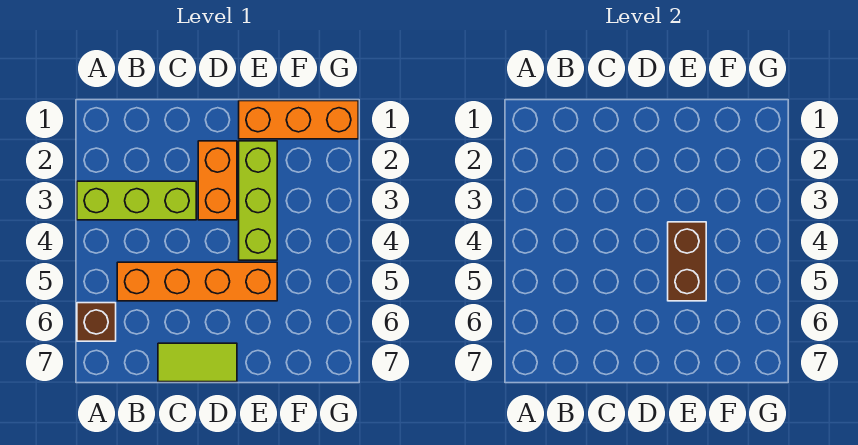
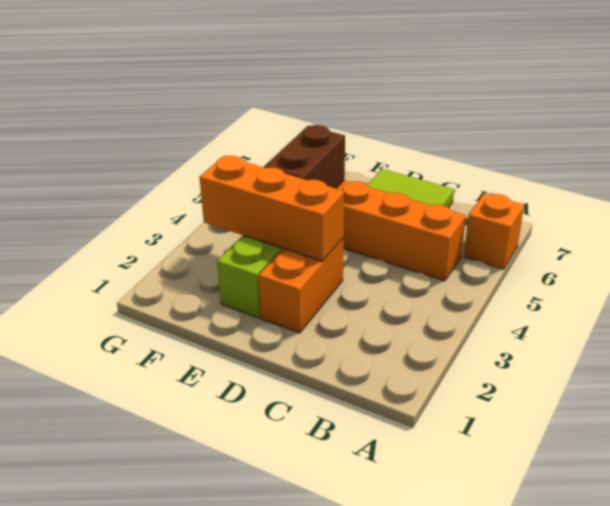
lime 1x3 brick [77,181,196,220] -> none
brown 1x1 brick [77,303,116,341] -> orange 1x1 brick [464,193,524,269]
orange 1x3 brick [239,101,358,139] -> orange 1x3 brick moved to [199,156,344,261]

